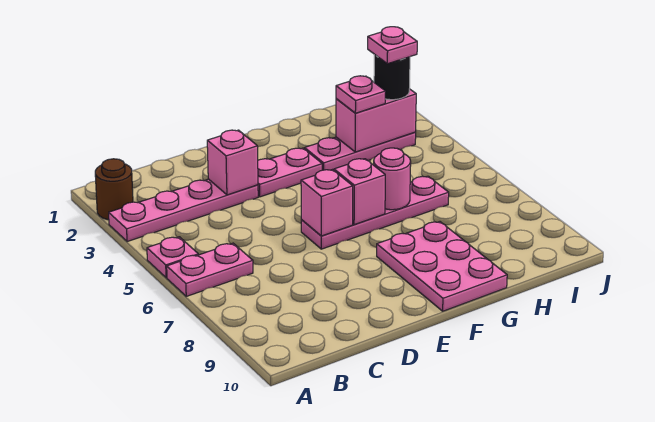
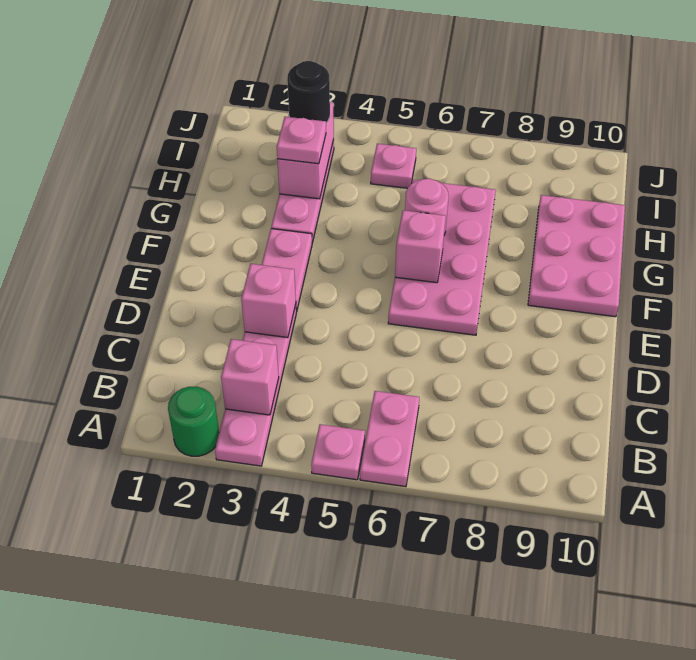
brown 1x1 round brick [95,159,133,220] -> green 1x1 round brick [168,387,219,456]
pink 1x4 plate [301,176,449,249] -> pink 2x4 plate [388,180,496,335]
pink 1x1 brick [301,170,353,236] -> pink 1x1 brick moved to [221,339,279,415]
pink 2x3 plate [377,222,507,311] -> pink 2x3 plate turned to [528,195,625,317]
pink 1x1 plate [368,27,417,64] -> pink 1x1 plate moved to [371,144,416,188]

